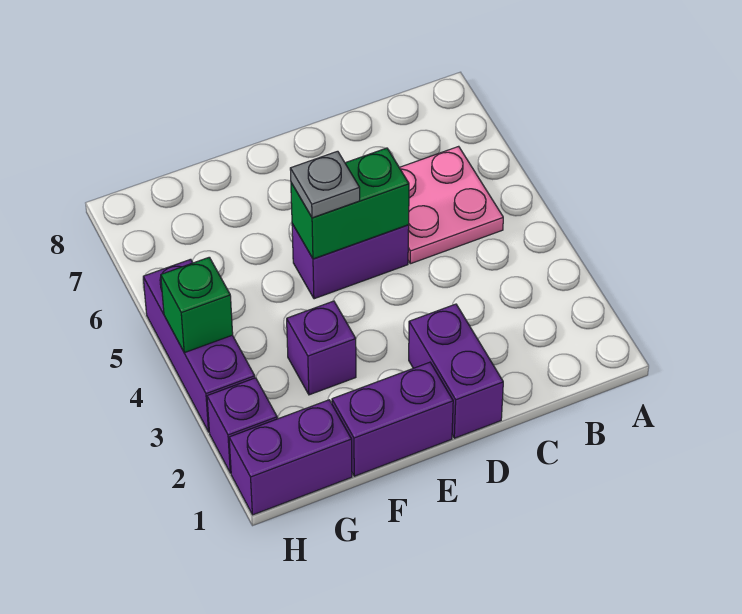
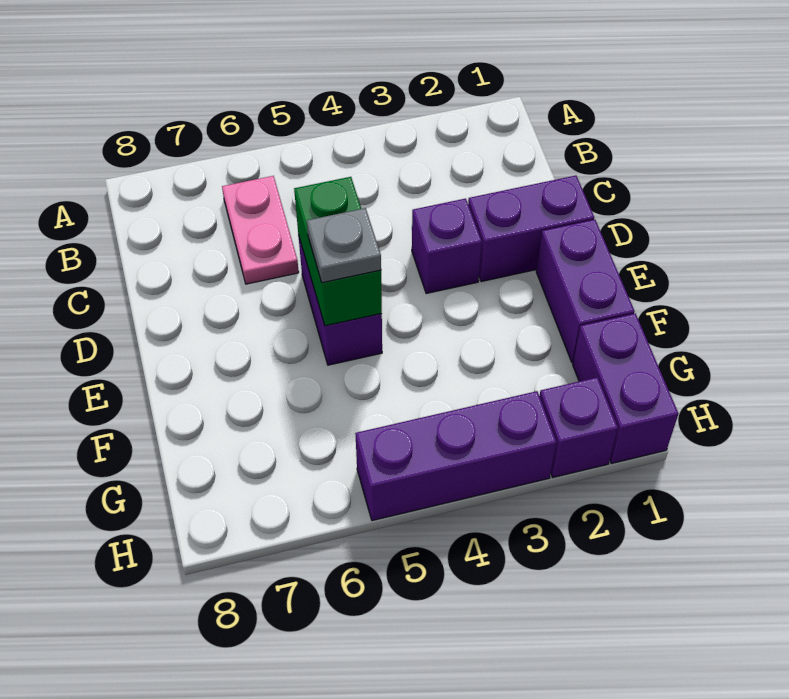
pink 2x2 plate [399,146,503,264] -> pink 1x2 plate [222,176,299,284]
purple 1x1 brick [287,301,356,395] -> purple 1x1 brick moved to [412,199,482,294]
green 1x1 brick [161,257,233,353] -> none

